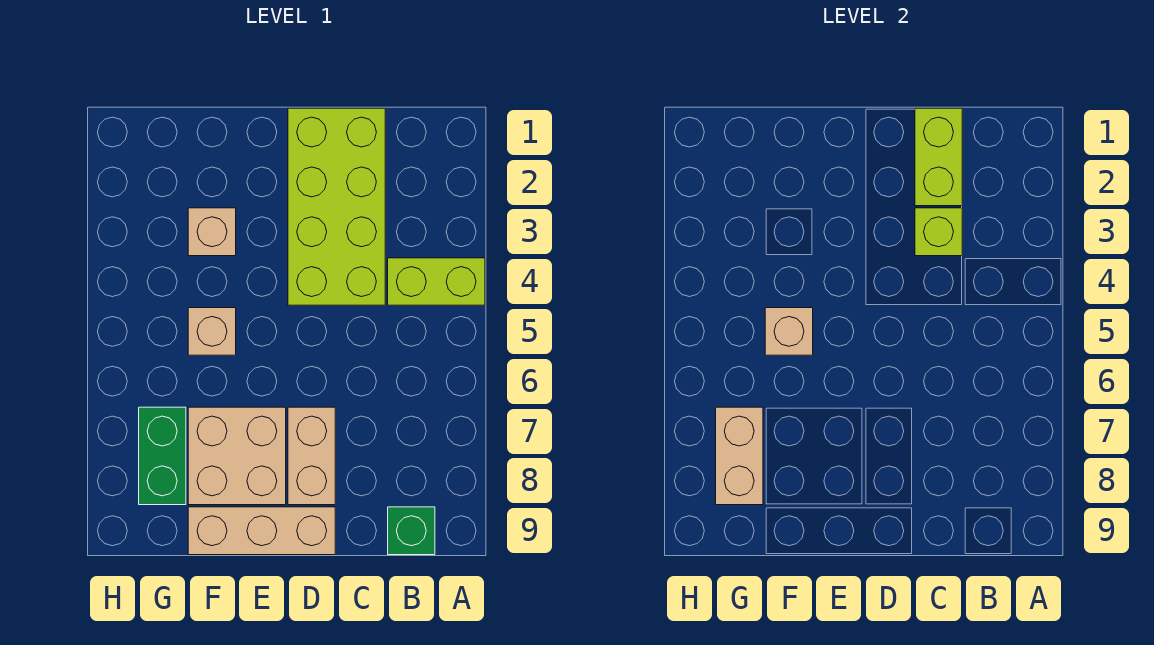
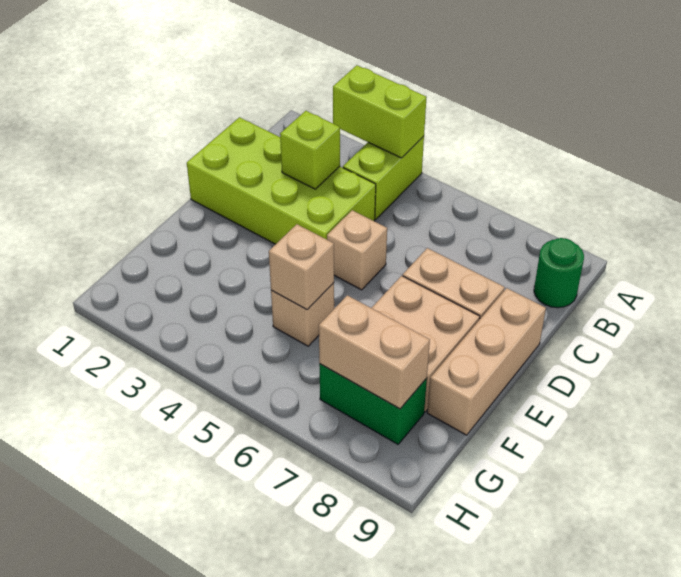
green 1x1 brick [388,507,435,555] -> green 1x1 round brick [534,238,584,308]
lime 1x2 brick [915,108,962,206] -> lime 1x2 brick moved to [333,65,427,158]
tan 1x1 brick [188,208,236,256] -> tan 1x1 brick moved to [327,210,387,290]

